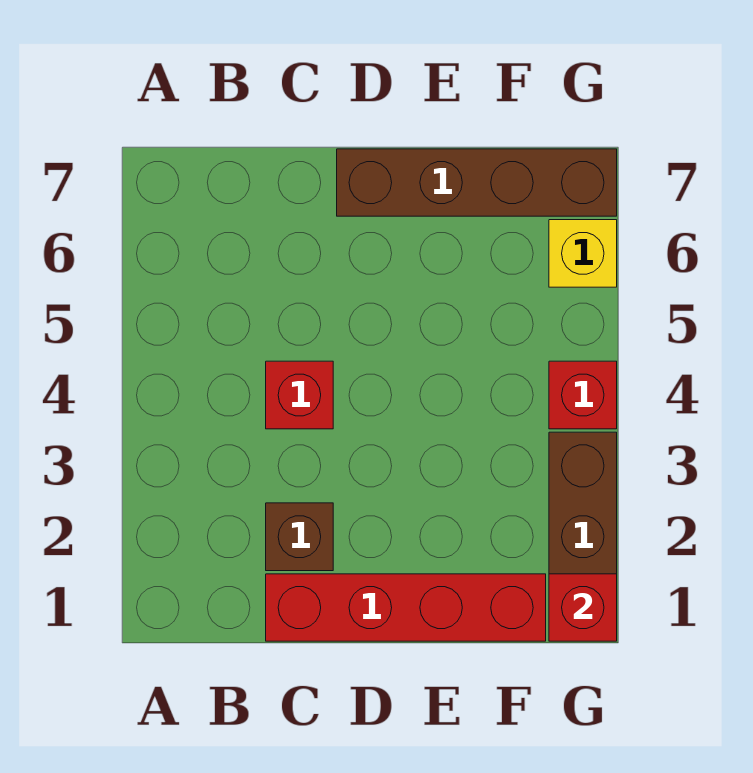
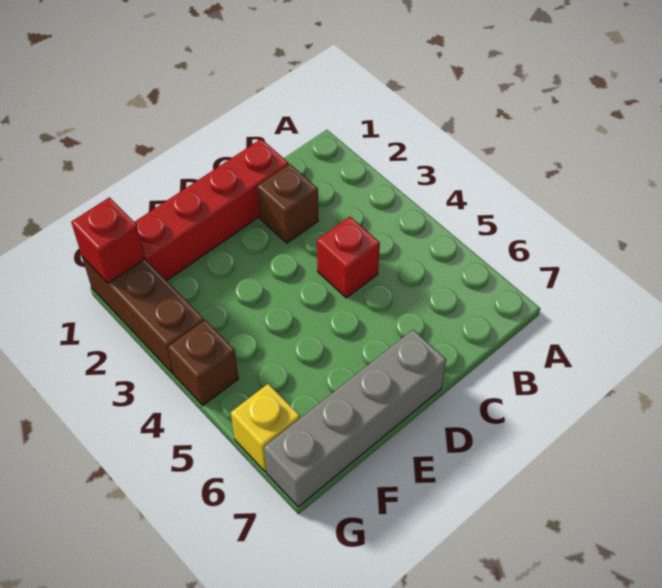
brown 1x4 brick [337,149,617,216] -> grey 1x4 brick [264,330,446,507]
red 1x1 brick [549,361,617,429] -> brown 1x1 brick [168,320,238,405]

